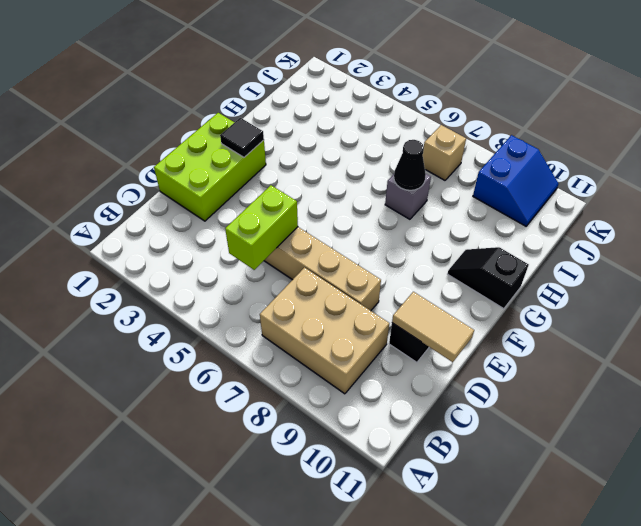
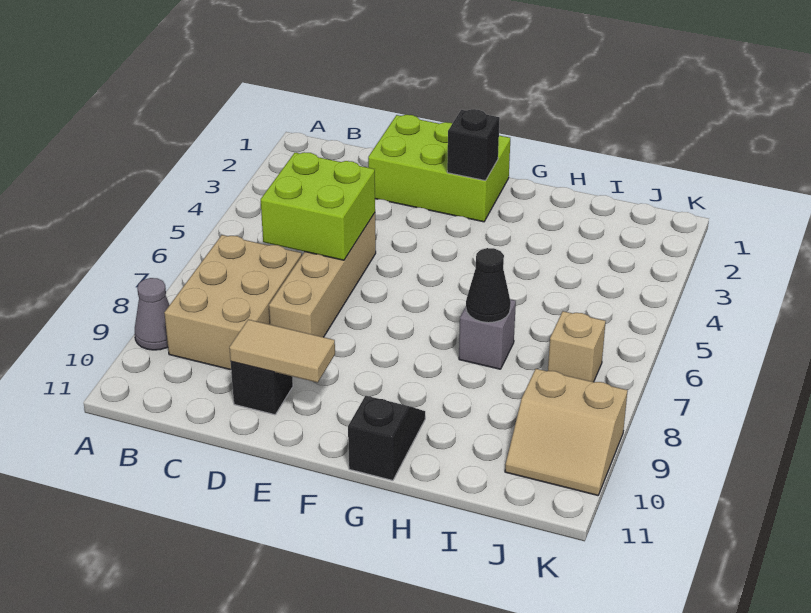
none -> grey 1x1 cone [135,278,169,350]
lime 1x2 brick [225,185,298,270] -> lime 2x2 brick [261,152,375,260]
tan 1x2 tile [392,292,474,362] -> tan 1x2 tile turned to [229,320,335,383]
black 1x1 tile [220,118,264,157] -> black 1x1 brick [447,109,500,181]
blue 2x2 slope [473,135,558,226] -> tan 2x2 slope [505,369,628,495]

